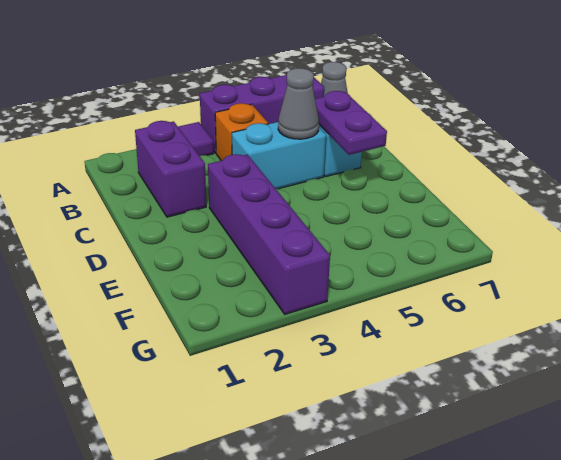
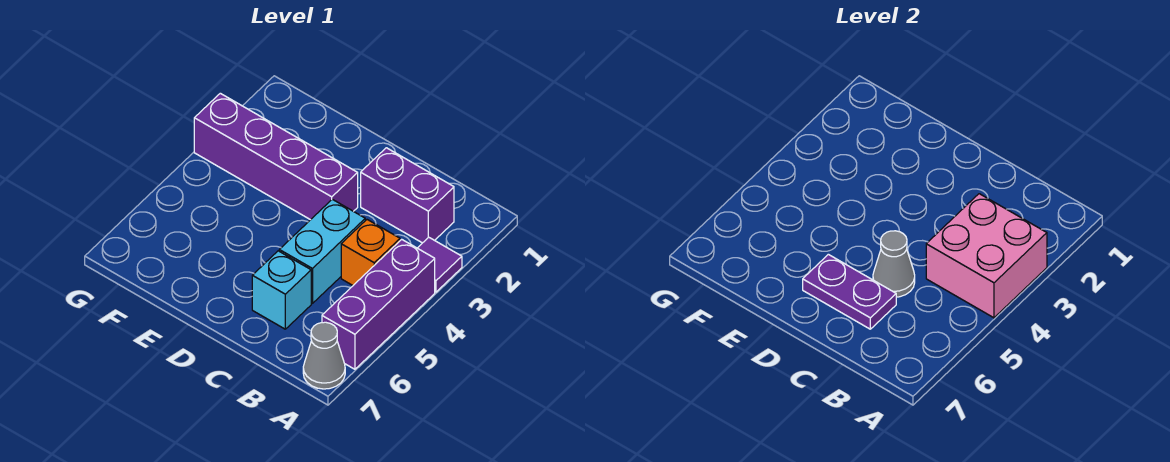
none -> pink 2x2 brick [926,194,1047,318]

